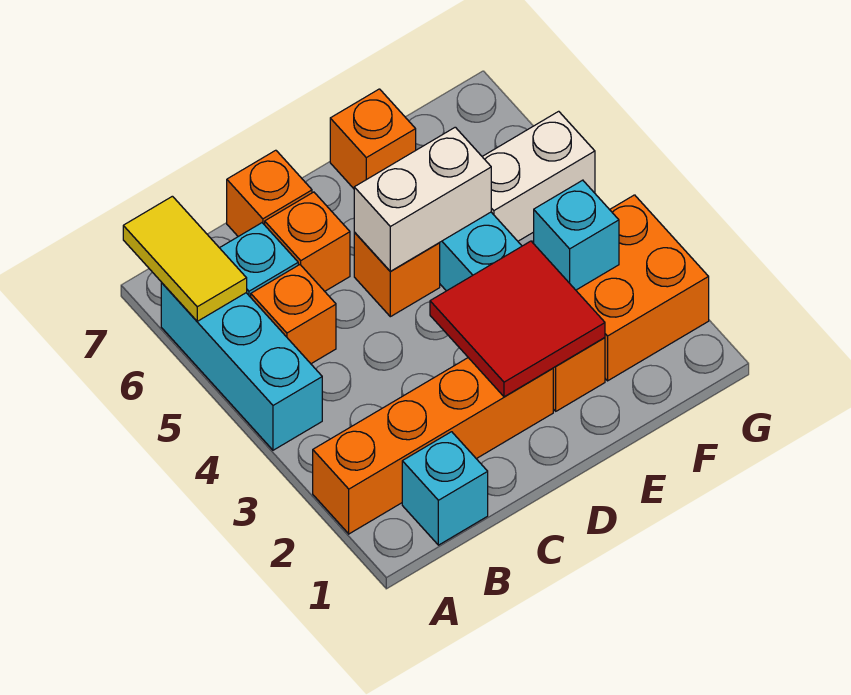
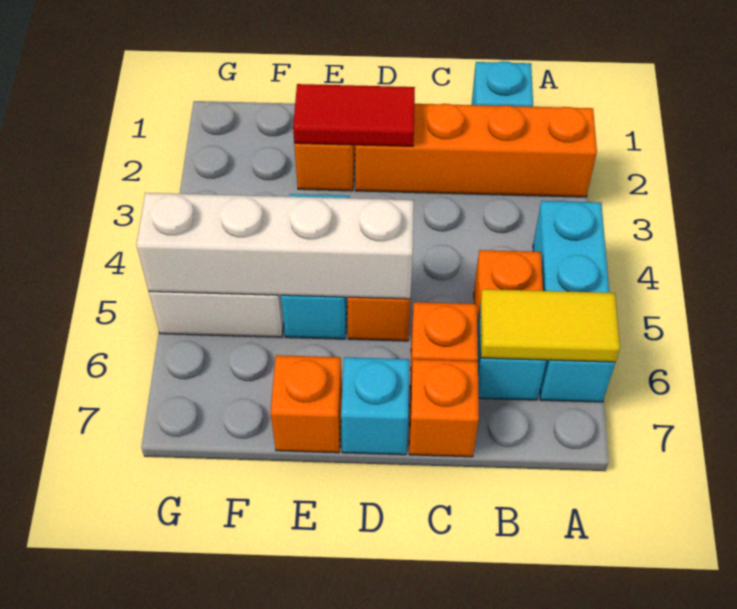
yellow 1x2 tile [123,196,247,321] -> yellow 1x2 tile turned to [480,289,620,362]
red 2x2 tile [430,241,605,397] -> red 1x2 tile [293,84,415,146]
white 1x2 brick [354,127,491,271] -> white 1x4 brick [136,193,414,299]
orange 2x2 brick [576,195,709,381] -> none
cyan 1x1 brick [534,180,619,290] -> cyan 1x1 brick moved to [341,357,409,455]

